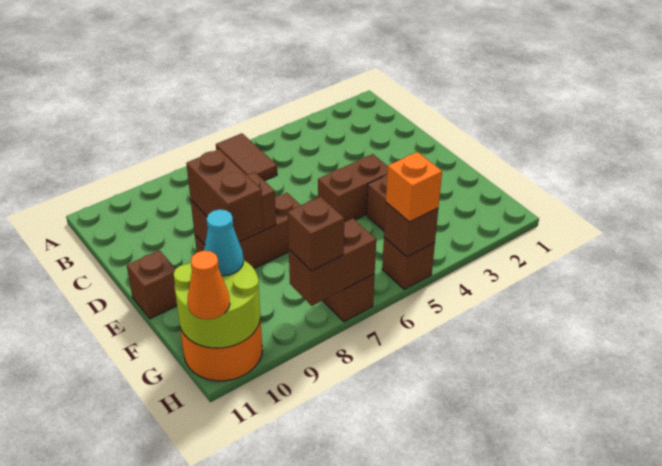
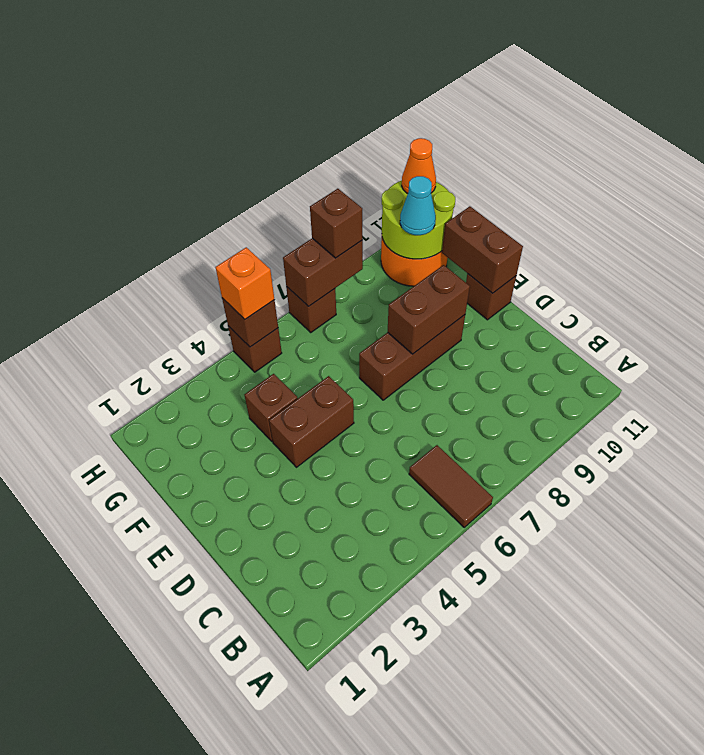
brown 1x2 brick [186,149,263,238] -> brown 1x2 brick moved to [442,206,523,293]

